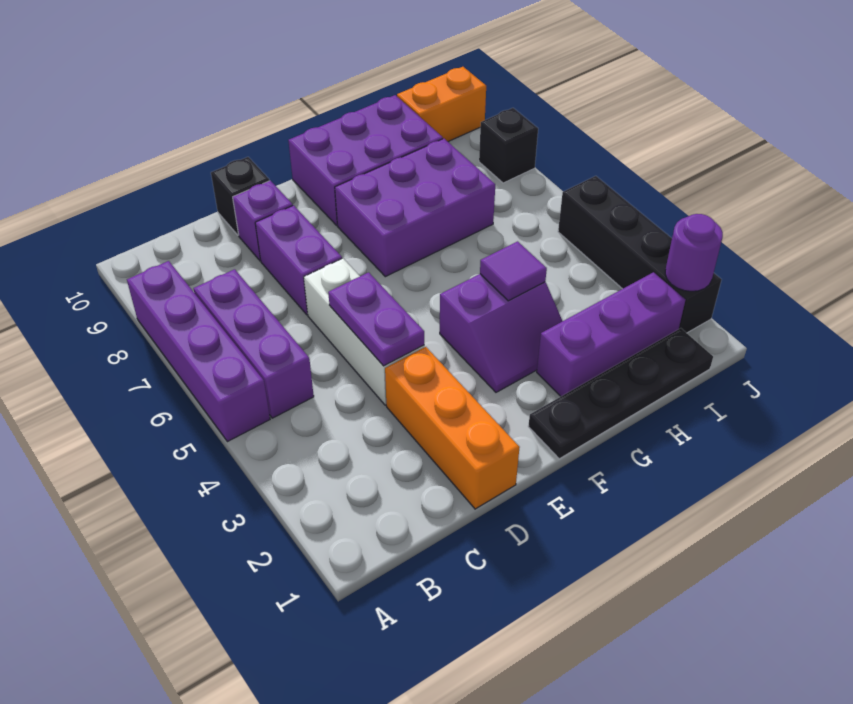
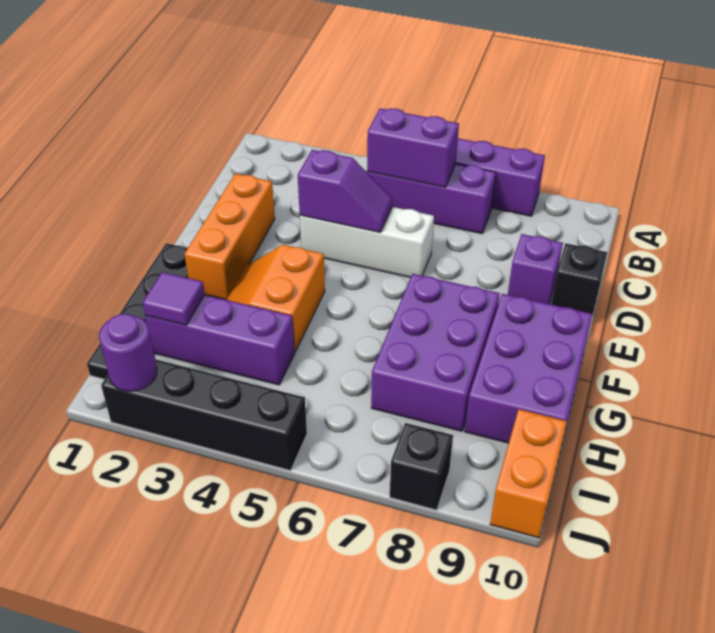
orange 1x3 brick [385,347,520,509] -> orange 1x3 brick turned to [185,174,275,300]
purple 1x2 plate [328,272,424,366] -> purple 1x2 slope [298,150,393,232]
purple 1x2 brick [255,205,342,315] -> purple 1x2 brick moved to [367,108,459,187]
purple 2x2 slope [440,274,562,392] -> orange 2x2 slope [227,245,325,352]
purple 1x3 brick [537,272,685,396] -> purple 1x3 brick turned to [145,295,295,385]
purple 1x1 tile [480,241,547,301] -> purple 1x1 tile moved to [142,272,205,325]

